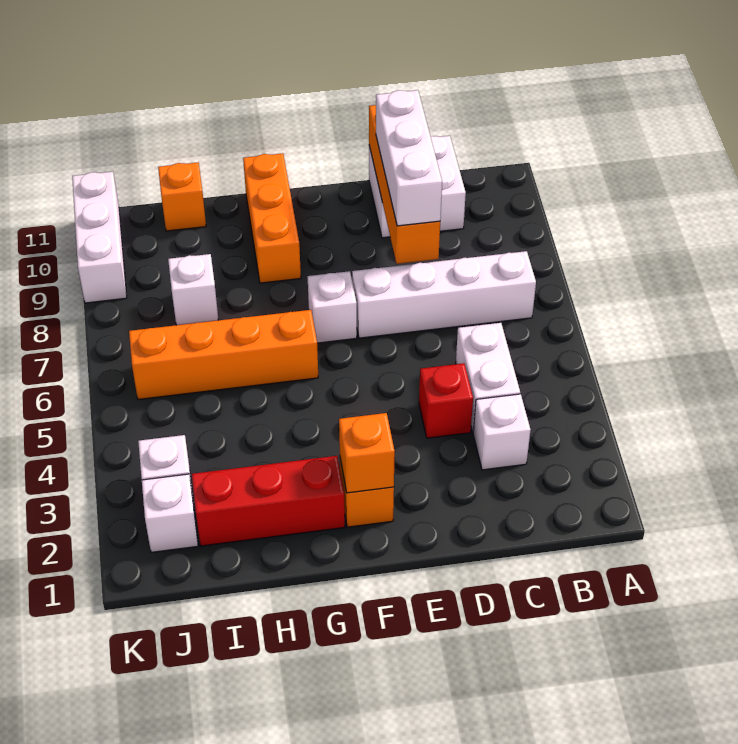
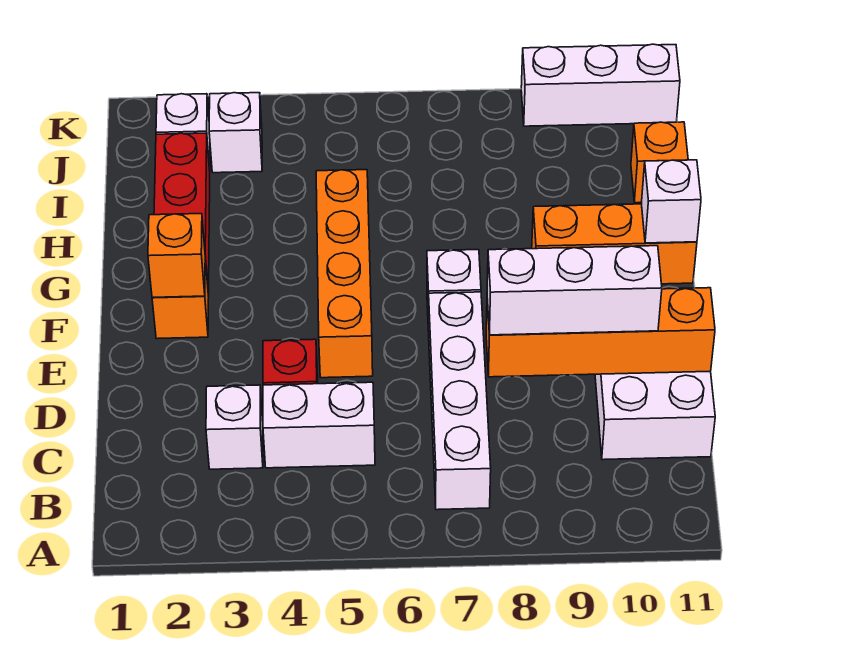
orange 1x4 brick [129,310,318,399] -> orange 1x4 brick moved to [316,170,373,378]
white 1x1 brick [168,254,218,325] -> white 1x1 brick moved to [641,160,701,243]

